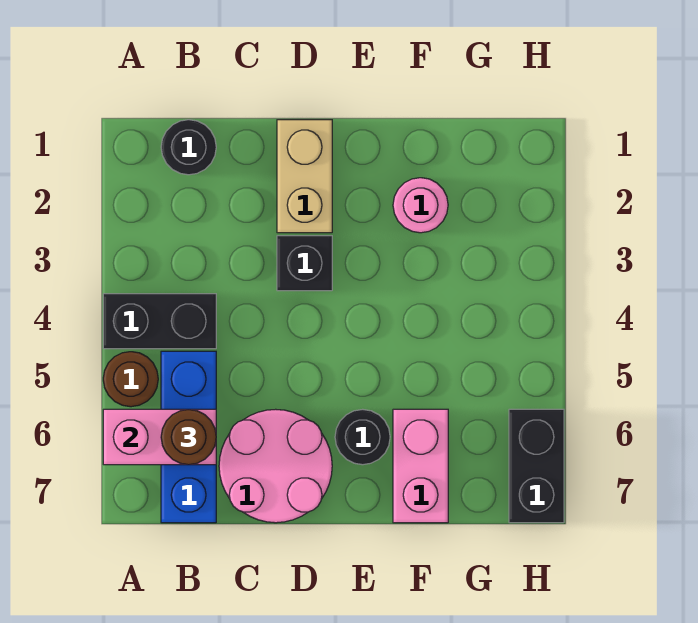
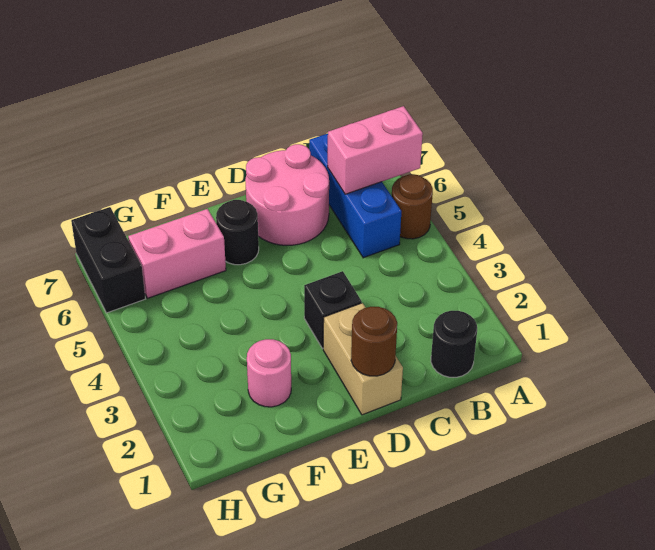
black 1x2 brick [103,294,216,349] -> none
brown 1x1 round brick [161,409,216,465] -> brown 1x1 round brick moved to [351,307,397,376]
pink 1x2 brick [393,409,448,523] -> pink 1x2 brick turned to [128,209,226,298]

